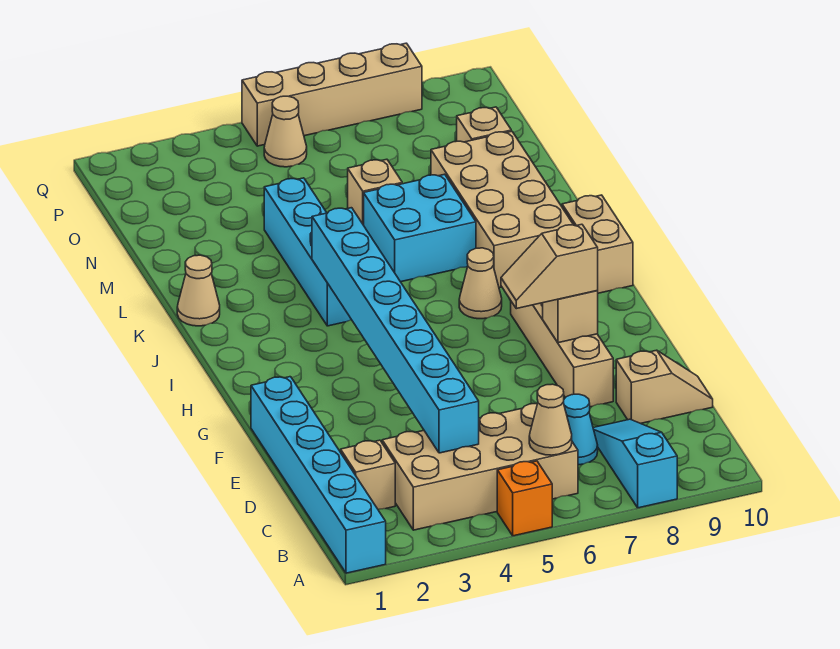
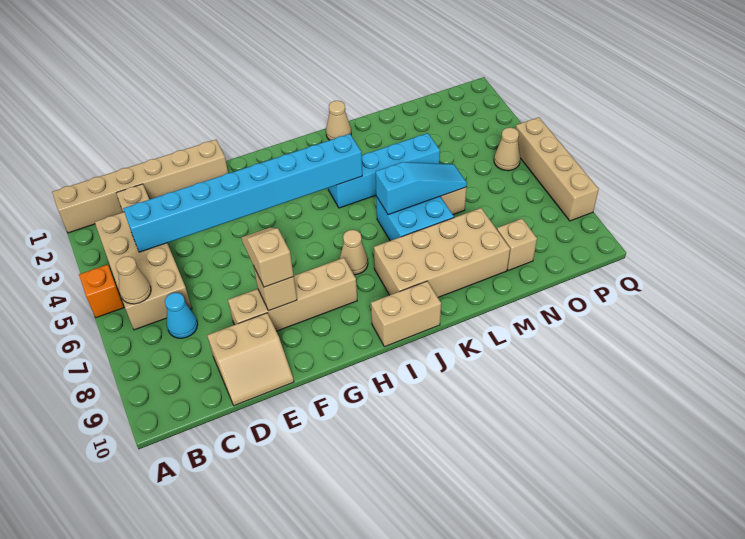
cyan 1x6 brick [251,377,386,573] -> tan 1x6 brick [52,140,228,233]
cyan 1x3 slope [593,419,677,508] -> cyan 1x3 slope moved to [376,162,467,215]
tan 1x2 slope [616,350,713,424] -> tan 2x2 slope [207,313,294,406]

